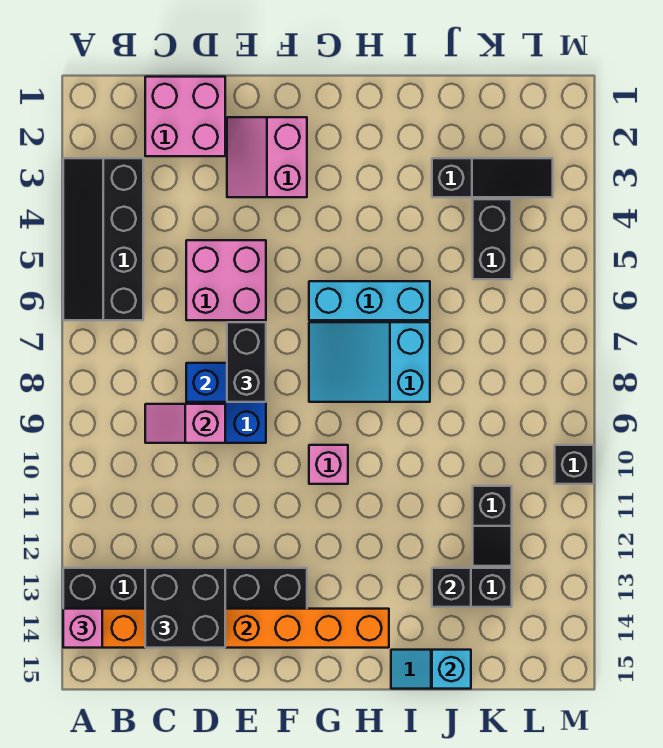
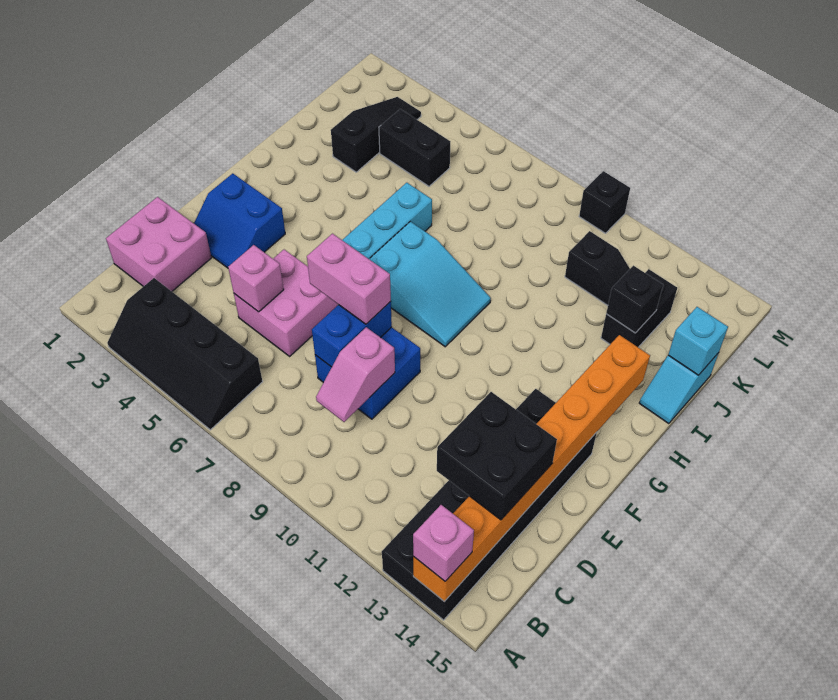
pink 2x2 slope [227,117,307,197] -> blue 2x2 slope [194,173,285,268]
black 1x2 brick [227,322,266,402] -> pink 1x2 brick [307,234,391,324]
cyan 2x3 slope [309,322,430,402] -> cyan 2x3 slope turned to [369,222,491,347]
pink 1x1 brick [309,445,348,484] -> pink 1x1 brick moved to [228,245,284,312]

